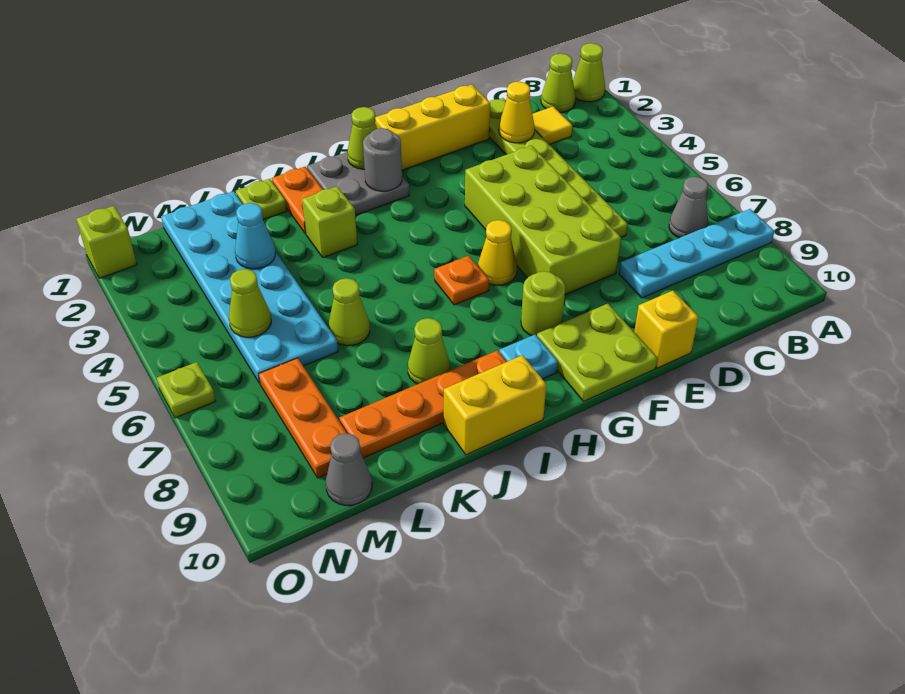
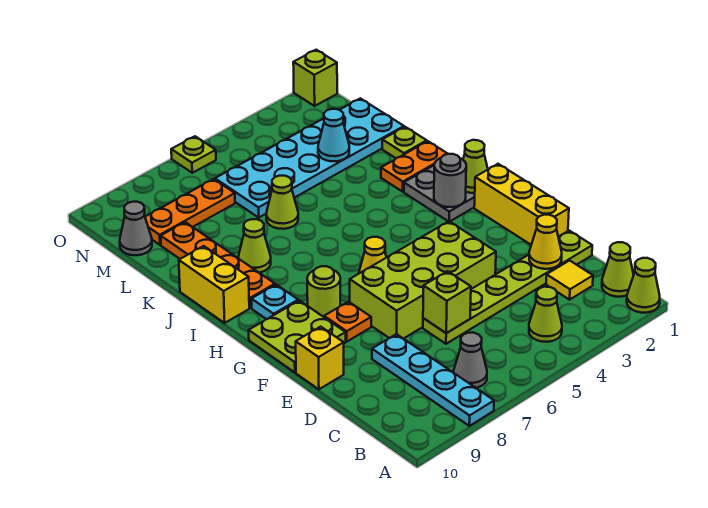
orange 1x1 plate [434,256,489,305] -> orange 1x1 plate moved to [324,302,371,341]
lime 1x1 brick [302,186,357,258] -> lime 1x1 brick moved to [423,271,471,333]
lime 1x1 cone [229,269,271,337] -> lime 1x1 cone moved to [529,287,562,342]

